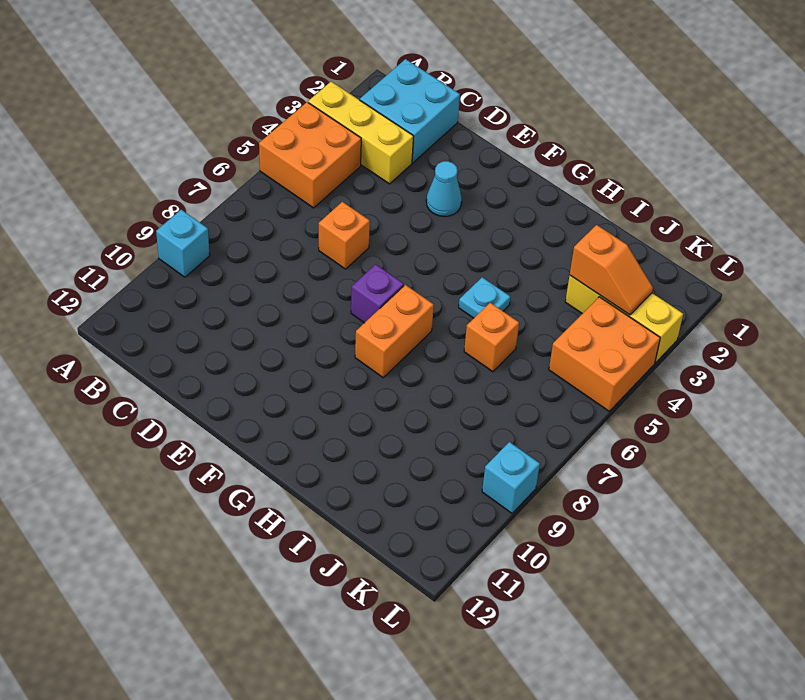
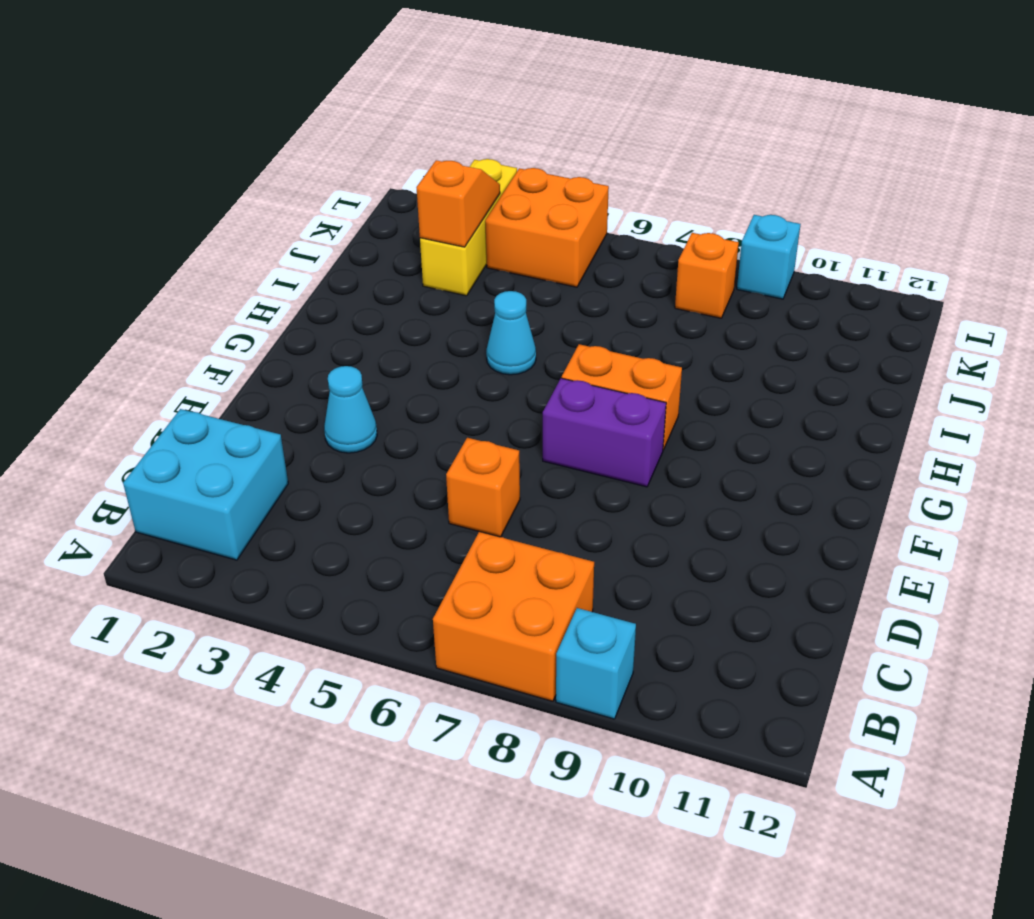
yellow 1x3 brick [308,82,414,184] -> none
orange 2x2 brick [259,102,361,208] -> orange 2x2 brick moved to [433,532,594,701]
purple 1x1 brick [351,264,404,323] -> purple 1x2 brick [543,378,666,487]
cyan 1x1 plate [459,277,510,318] -> cyan 1x1 cone [486,291,536,375]
orange 1x1 brick [464,303,519,372] -> orange 1x1 brick moved to [675,233,739,318]

